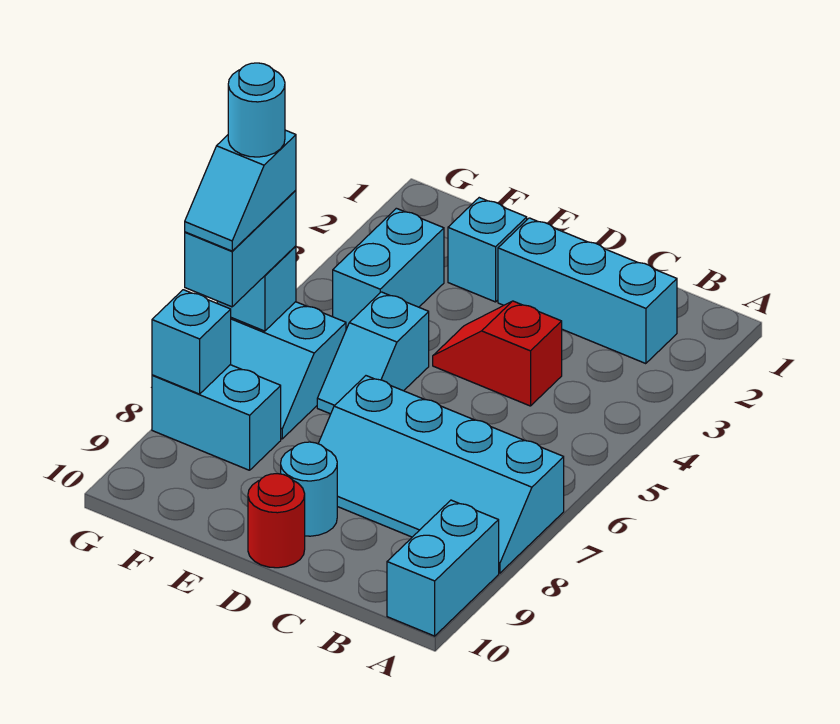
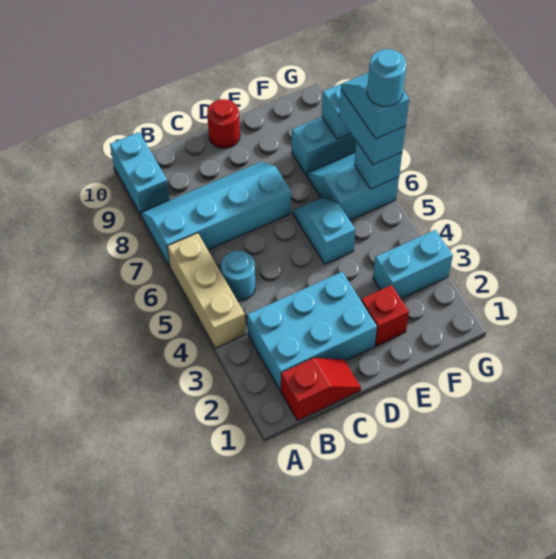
none -> tan 1x3 brick [167,233,246,348]
cyan 1x3 brick [498,218,677,364] -> cyan 2x3 brick [247,272,377,391]
red 1x2 slope [433,301,562,406] -> red 1x2 slope moved to [281,358,361,421]
cyan 1x1 round brick [281,442,337,536] -> cyan 1x1 round brick moved to [221,251,255,301]
cyan 1x1 brick [448,198,527,302] -> red 1x1 brick [361,285,409,346]
cyan 1x2 brick [333,208,444,329] -> cyan 1x2 brick turned to [373,230,453,298]

